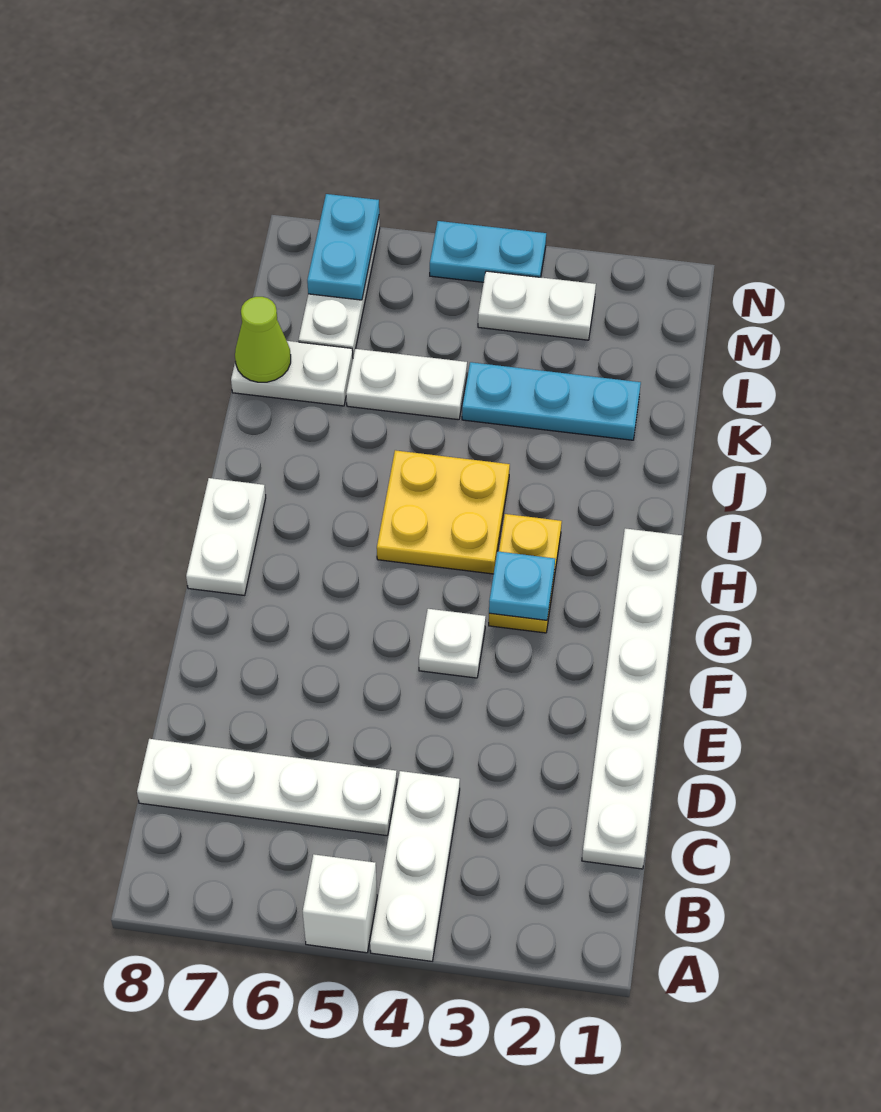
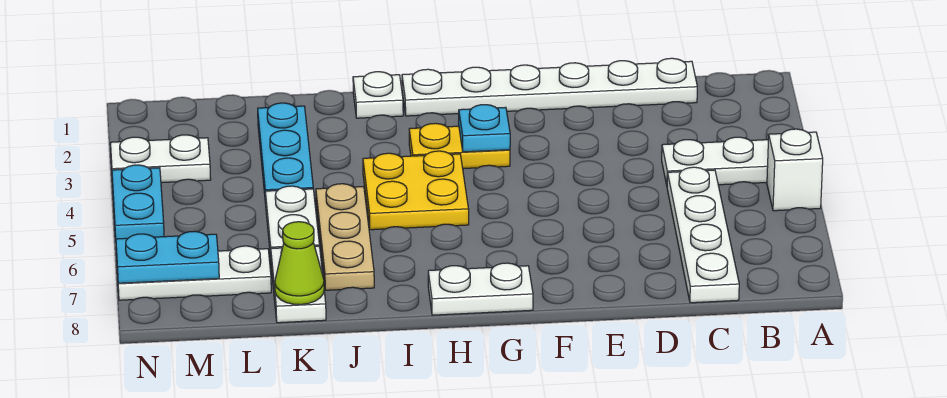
white 1x1 plate [419,609,486,678] -> white 1x1 plate moved to [353,72,403,118]
none -> tan 1x3 plate [316,184,374,290]
white 1x2 plate [478,271,596,340] -> white 1x2 plate turned to [111,135,211,183]

